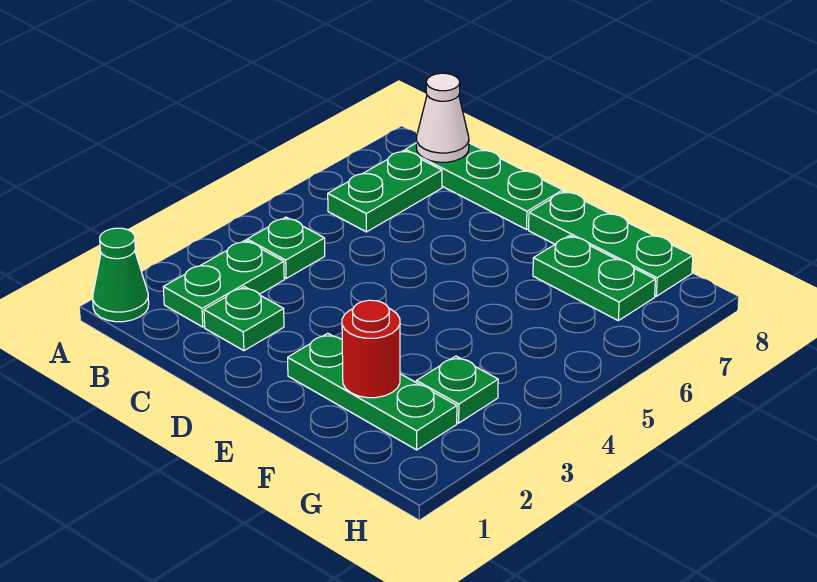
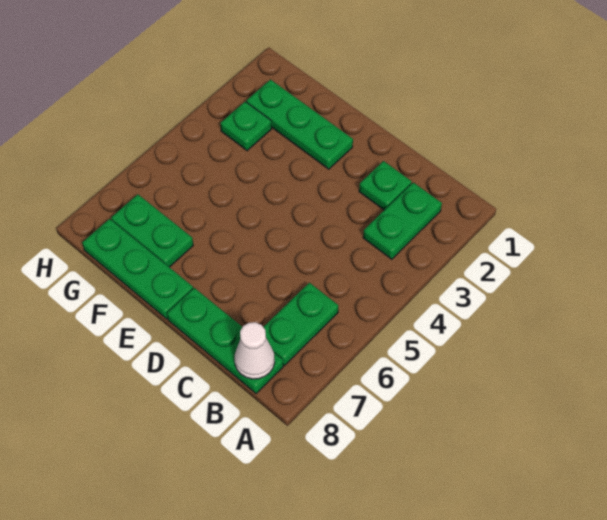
green 1x1 cone [93,228,149,322] -> none
green 1x1 plate [247,217,325,278] -> none
red 1x1 round brick [342,300,400,398] -> none

